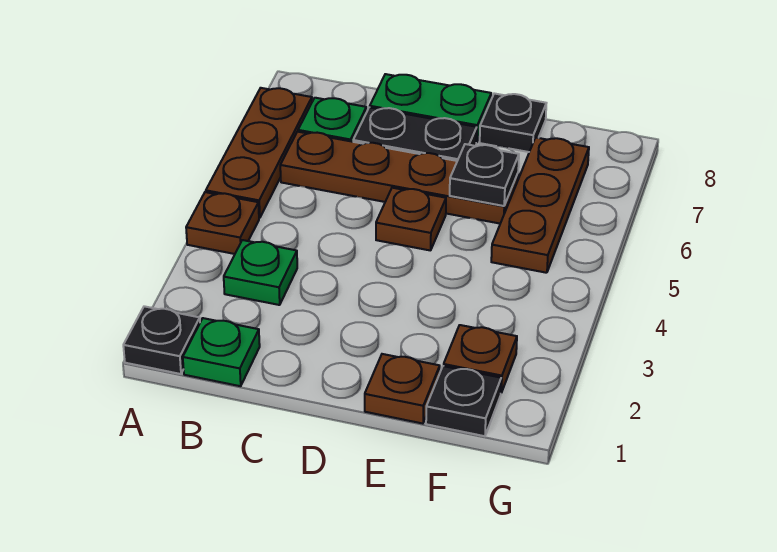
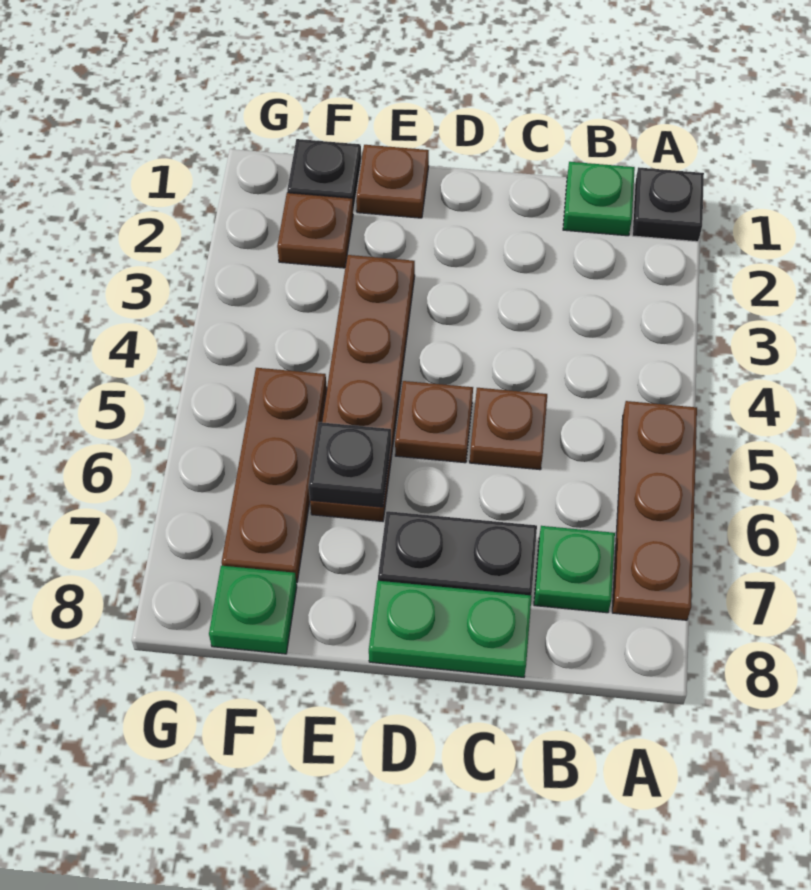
brown 1x1 plate [186,192,259,254] -> brown 1x1 plate moved to [470,388,547,470]
green 1x1 plate [224,240,297,305] -> green 1x1 plate moved to [209,566,297,654]
brown 1x4 plate [280,132,518,223] -> brown 1x4 plate turned to [310,255,415,521]
black 1x1 plate [480,93,546,152] -> none

